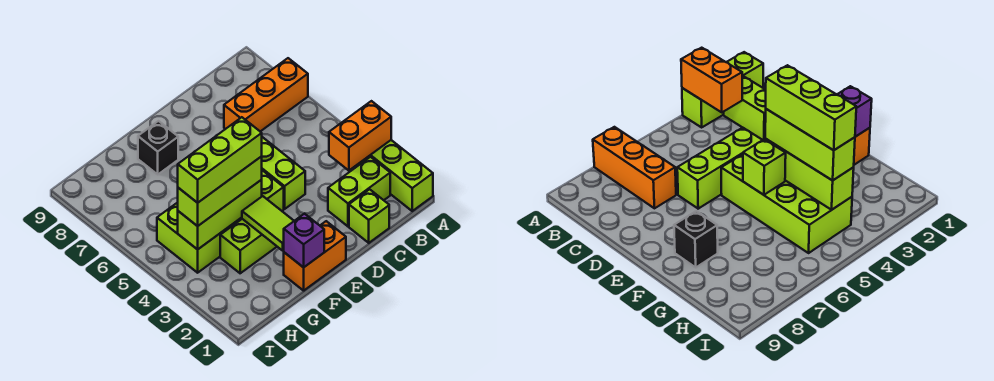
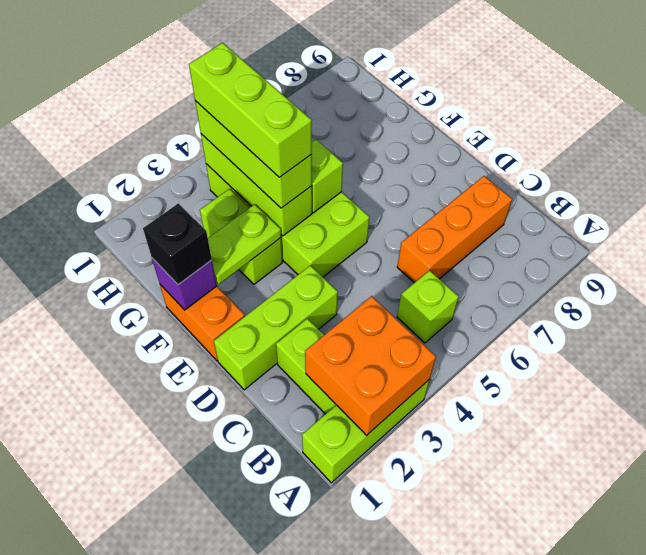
orange 1x2 brick [329,101,391,171] -> orange 2x2 brick [305,296,436,435]
orange 1x3 brick [224,58,308,131] -> orange 1x3 brick turned to [397,176,512,283]
lime 1x1 brick [349,189,389,243] -> lime 1x1 brick moved to [397,271,459,343]
lime 1x3 brick [262,137,305,209] -> lime 1x3 brick moved to [214,265,338,390]
lime 1x2 tile [242,196,294,251] -> lime 1x2 plate [208,204,281,285]
black 1x1 brick [138,121,178,174] -> black 1x1 brick moved to [143,203,212,285]

